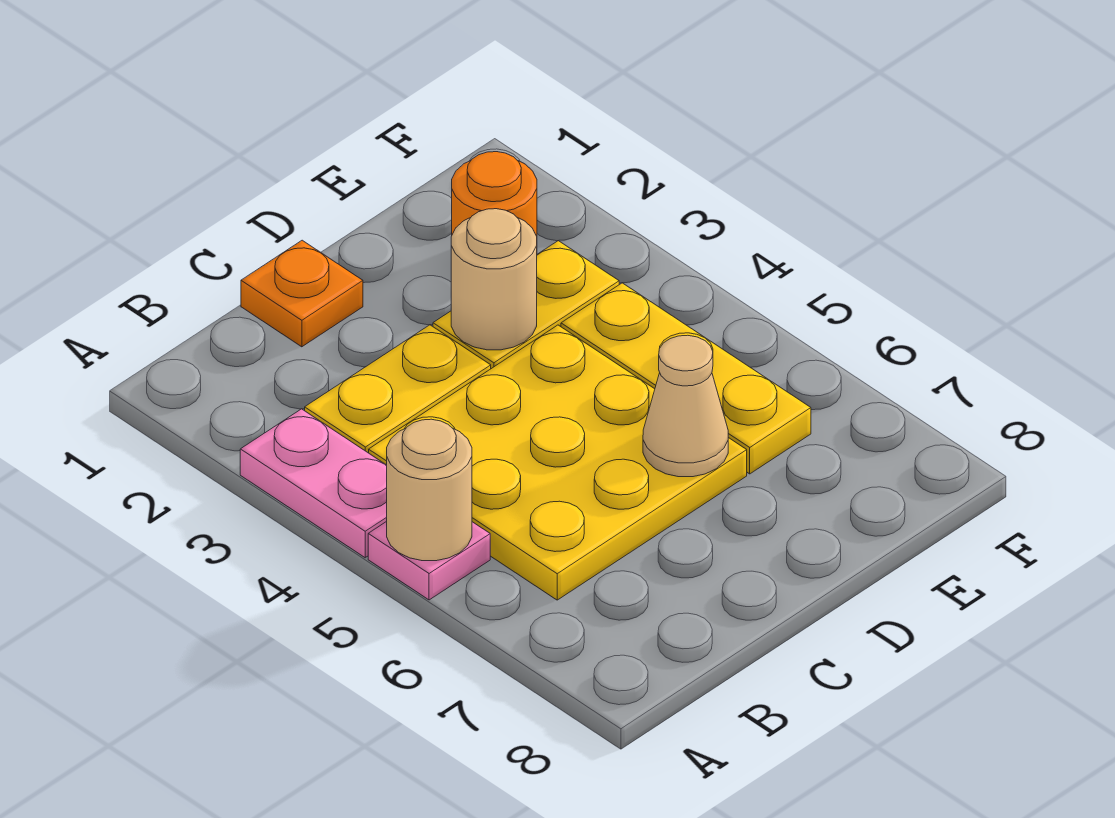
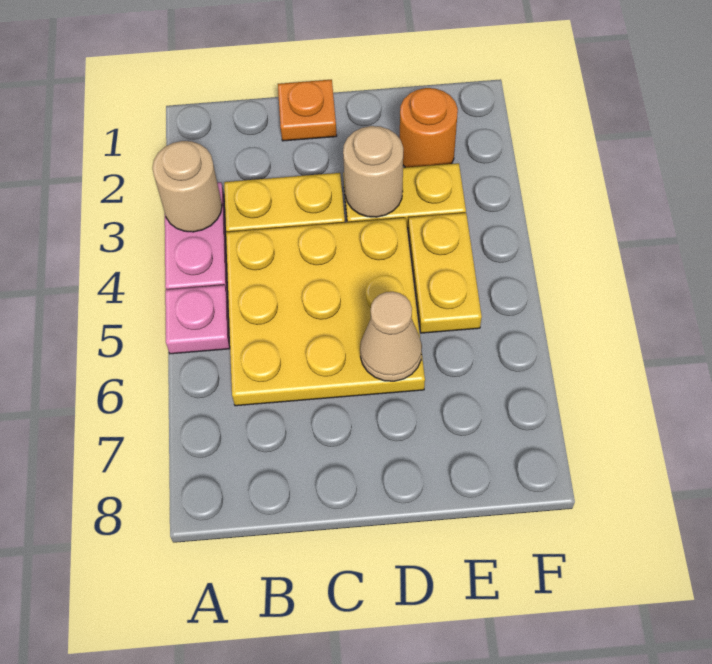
tan 1x1 round brick [387,419,472,561] -> tan 1x1 round brick moved to [152,141,222,232]
yellow 1x3 plate [561,283,811,474] -> yellow 1x2 plate [408,213,482,333]

